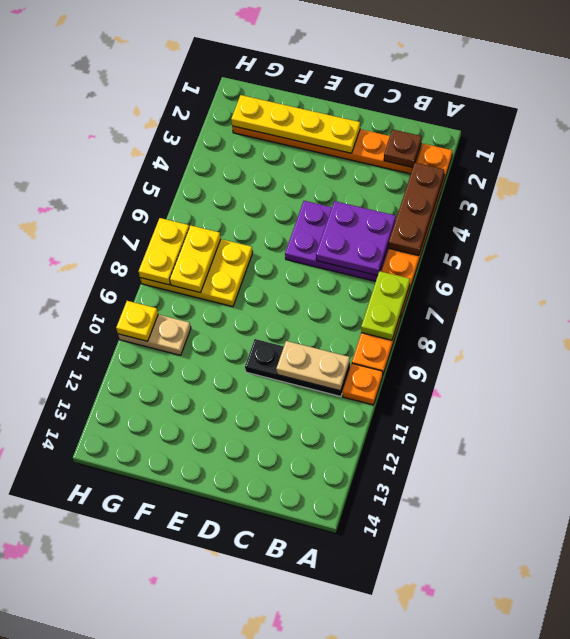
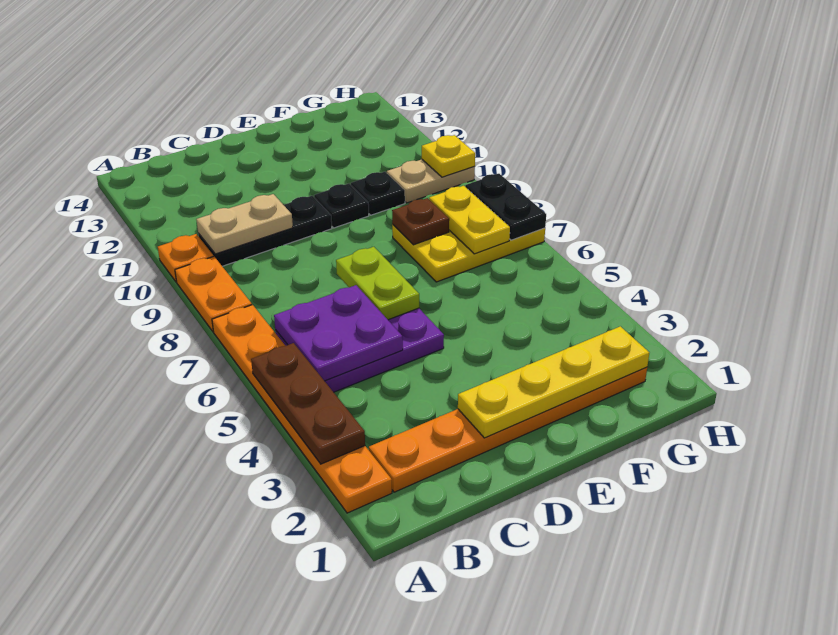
lime 1x2 plate [361,271,410,340] -> lime 1x2 plate moved to [336,247,419,320]
brown 1x1 plate [384,129,422,168] -> brown 1x1 plate moved to [392,198,449,245]
none -> black 1x1 plate [314,184,369,228]
none -> black 1x1 plate [351,172,405,215]
yellow 1x2 plate [139,218,189,285] -> black 1x2 plate [465,174,546,240]

